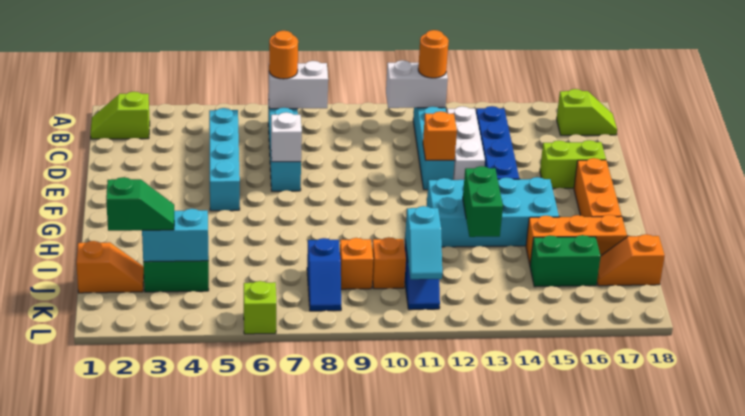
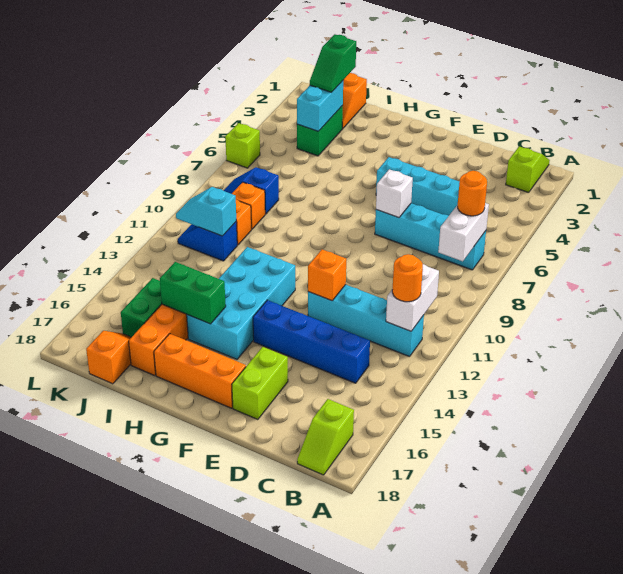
white 1x3 brick [446,106,485,180] -> none
green 1x2 brick [463,166,503,237] -> green 1x2 brick moved to [160,262,226,324]

